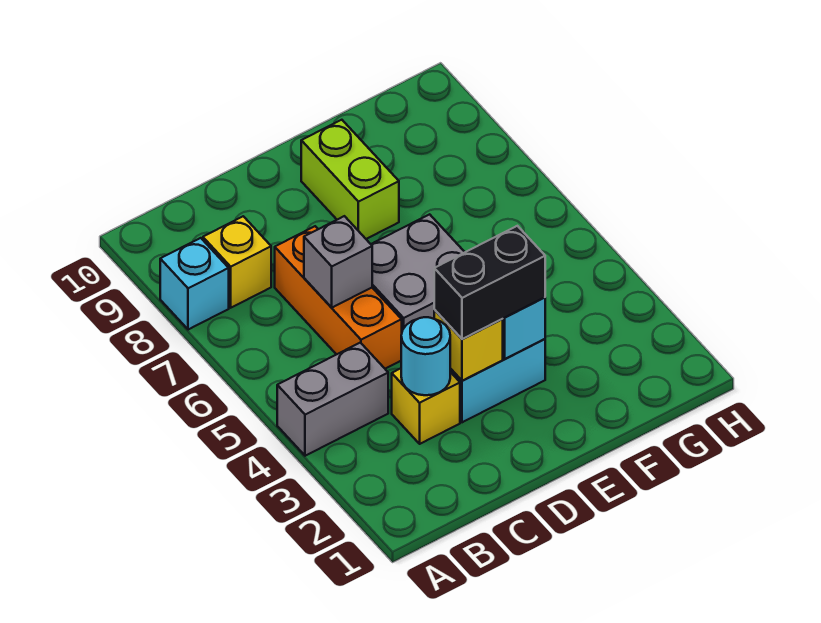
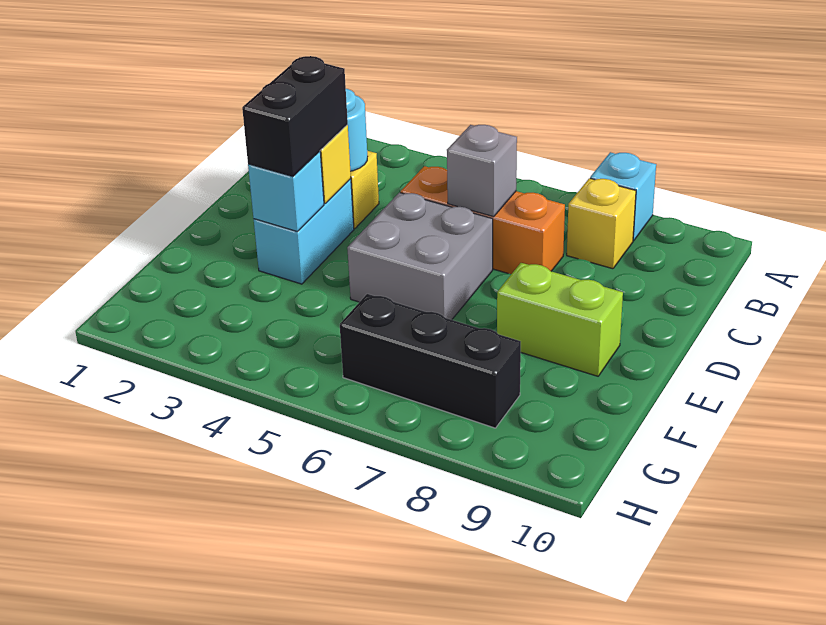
grey 1x2 brick [277,343,388,456] -> none
none -> black 1x3 brick [340,294,521,428]

